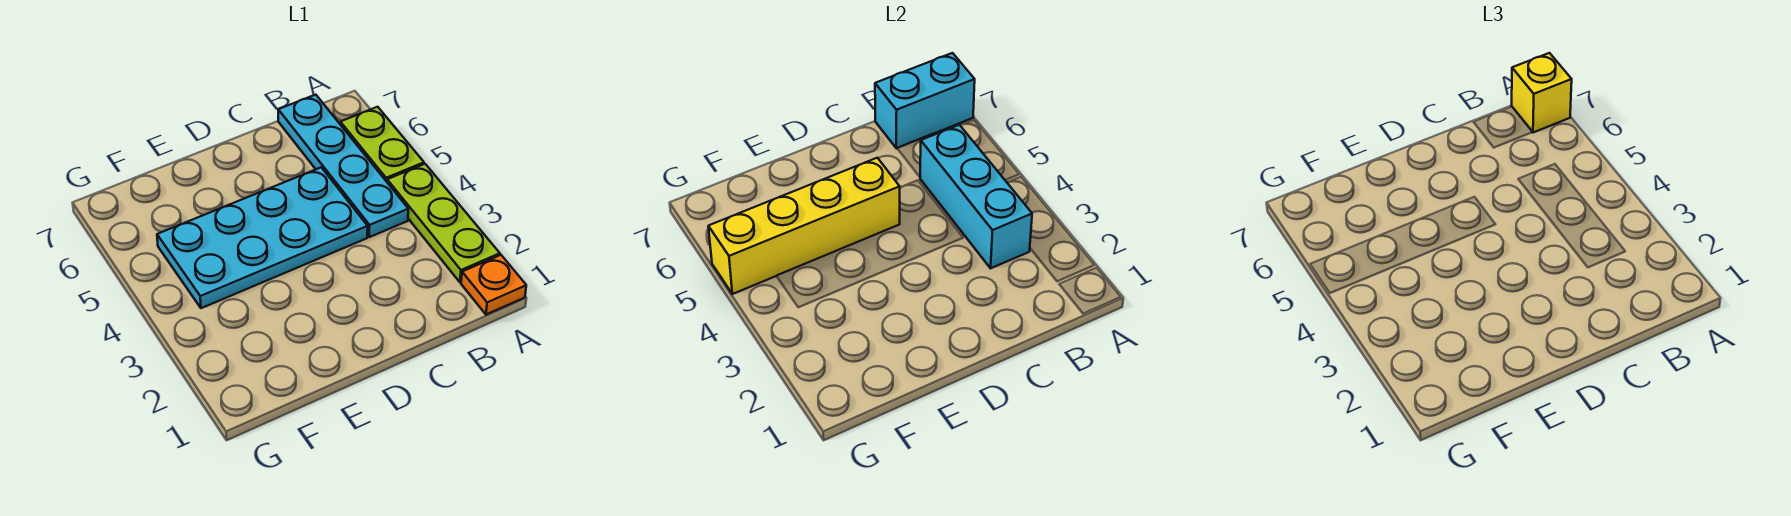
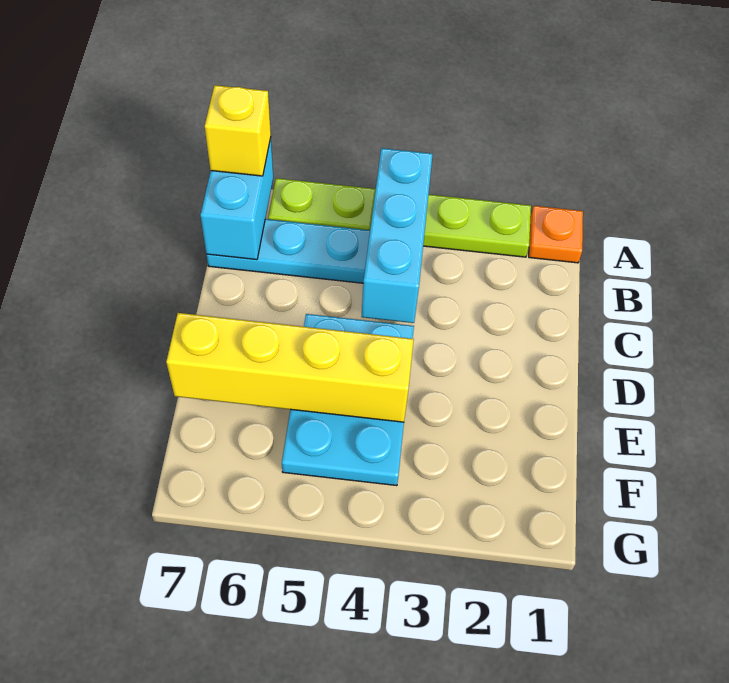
cyan 1x3 brick [920,125,1032,268] -> cyan 1x3 brick turned to [362,148,433,323]
cyan 2x4 plate [157,167,368,308] -> cyan 2x3 plate [282,314,414,486]
yellow 1x4 brick [708,158,900,294] -> yellow 1x4 brick turned to [166,313,414,422]

